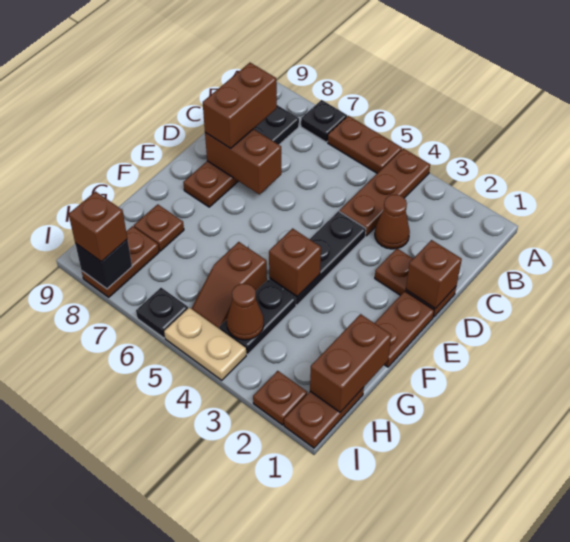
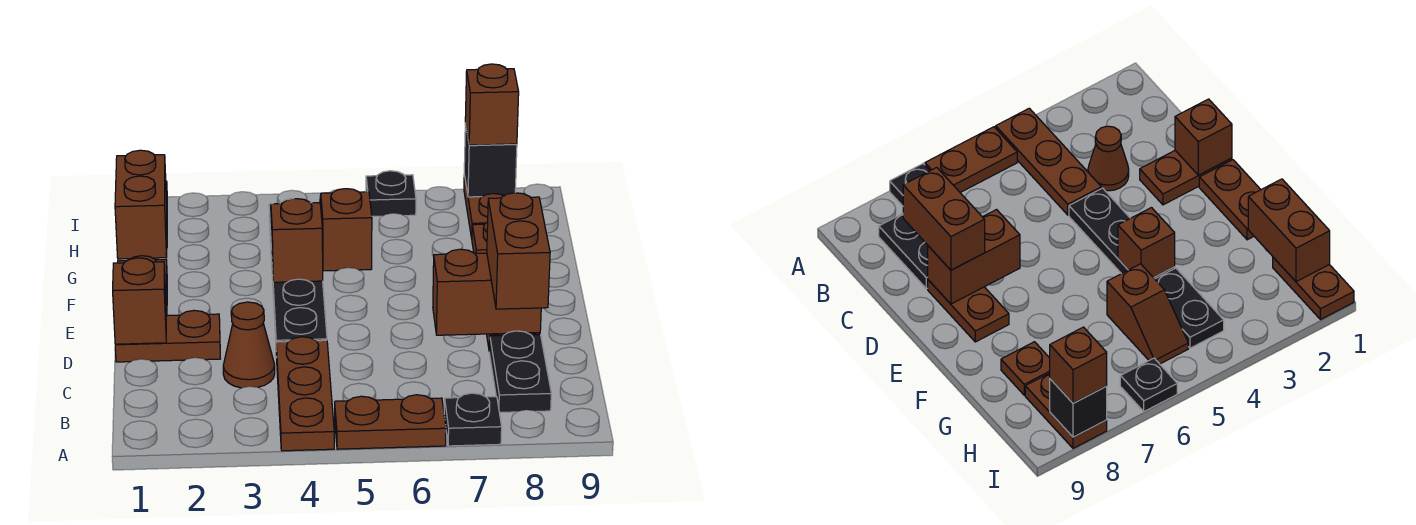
brown 1x1 cone [227,284,264,340] -> none
brown 1x1 plate [253,371,307,425] -> none
tan 1x2 plate [164,308,246,380] -> none

